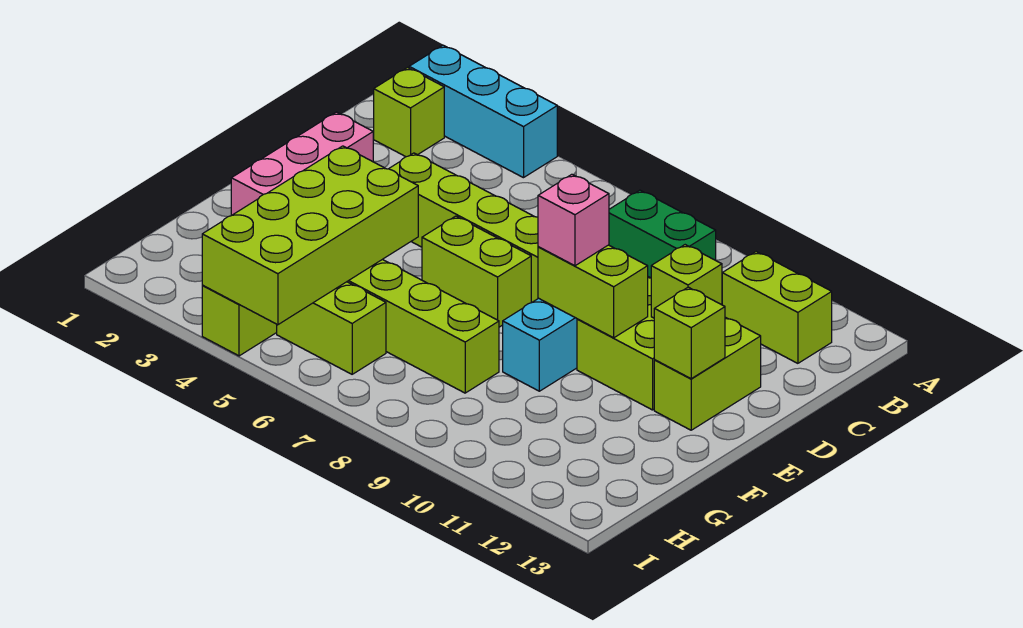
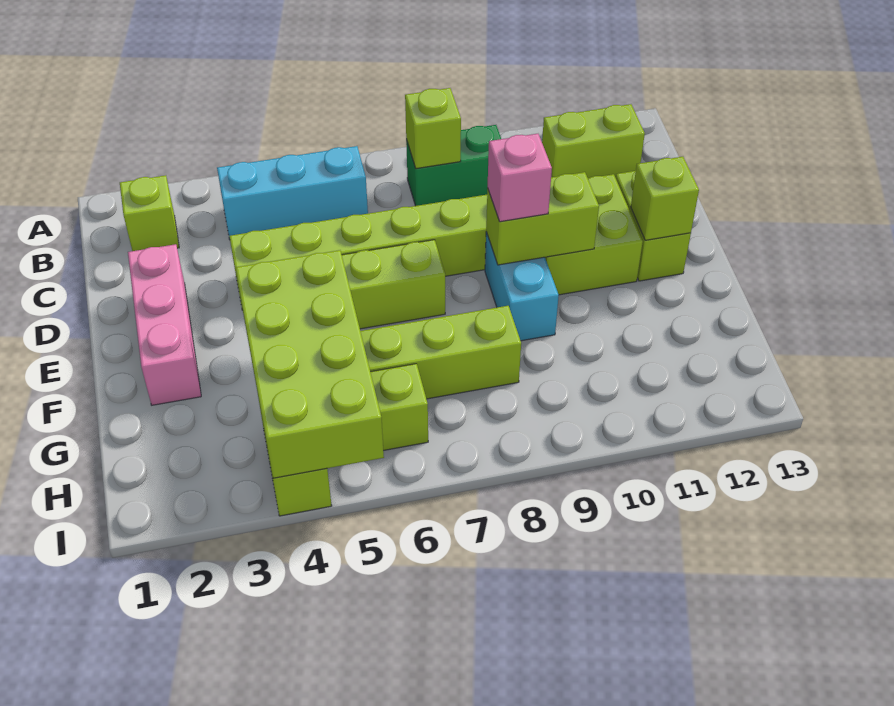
cyan 1x3 brick [409,45,557,178] -> cyan 1x3 brick moved to [217,146,368,240]
lime 1x1 brick [651,245,722,318] -> lime 1x1 brick moved to [405,88,461,169]

